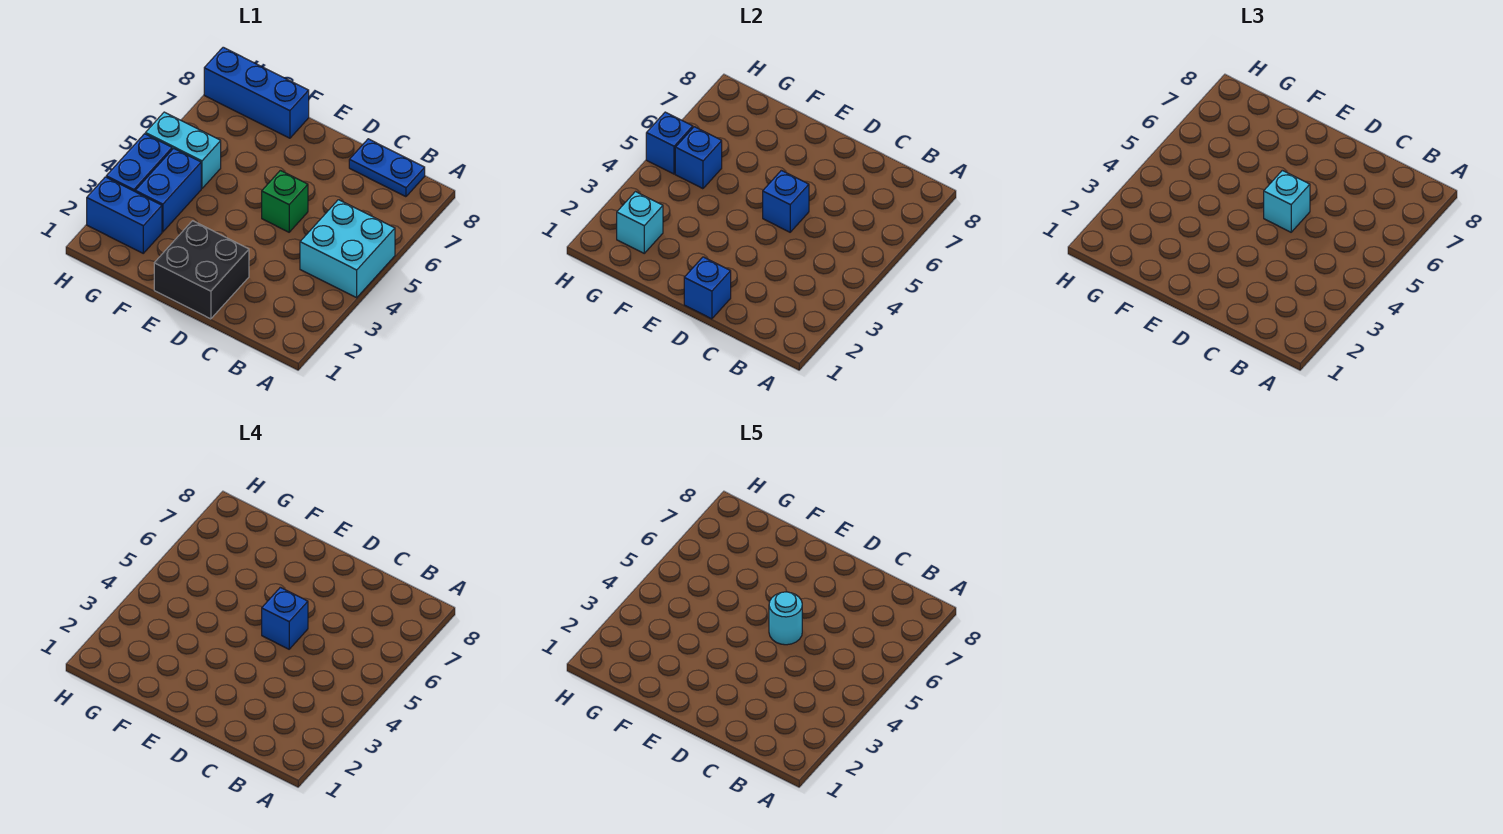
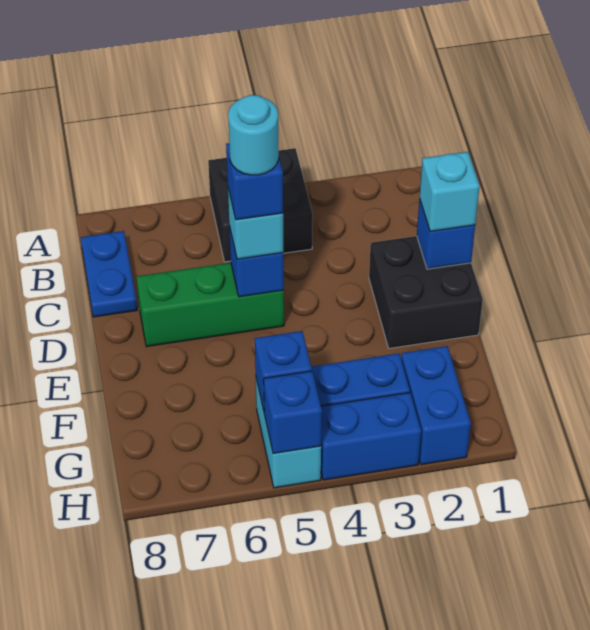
cyan 2x2 brick [300,200,395,298] -> black 2x2 brick [208,148,313,262]
green 1x1 brick [262,170,308,232] -> green 1x3 brick [137,263,284,347]
blue 1x3 brick [204,47,309,138] -> none
cyan 1x1 brick [617,192,663,253] -> cyan 1x1 brick moved to [420,152,480,231]

